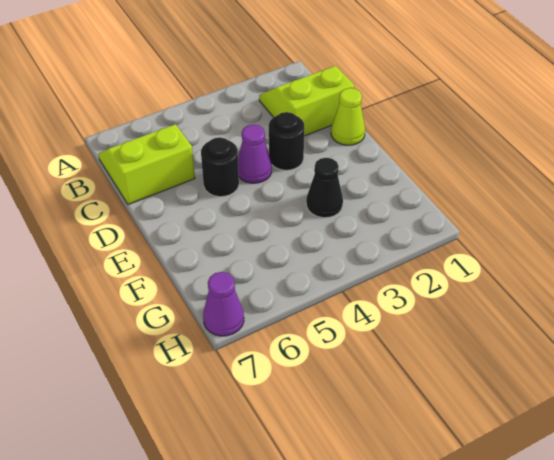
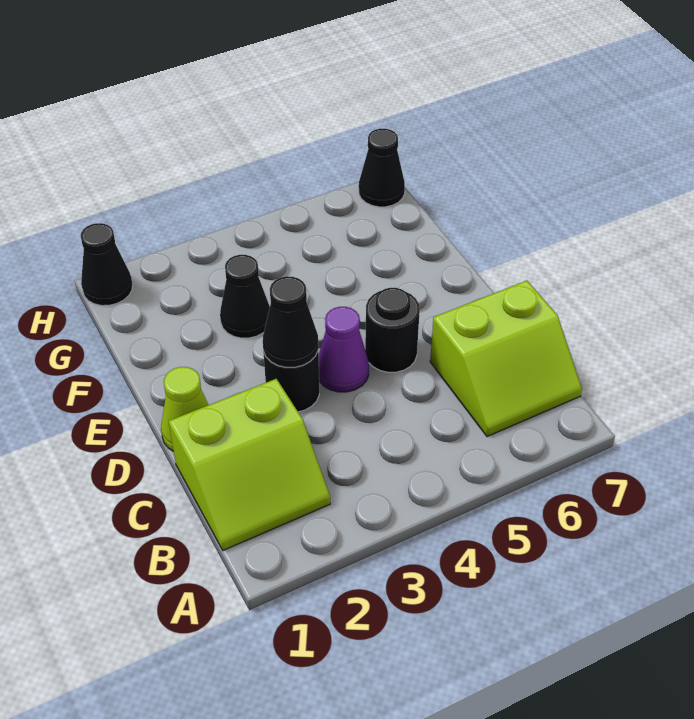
none -> black 1x1 cone [263,276,318,367]
none -> black 1x1 cone [81,223,133,306]
purple 1x1 cone [203,272,244,336] -> black 1x1 cone [359,129,405,207]

